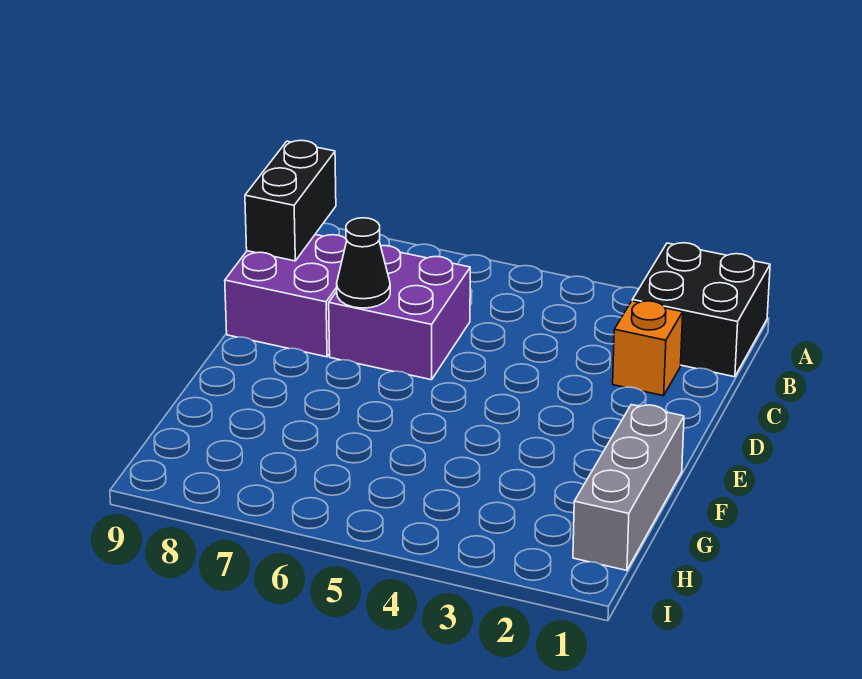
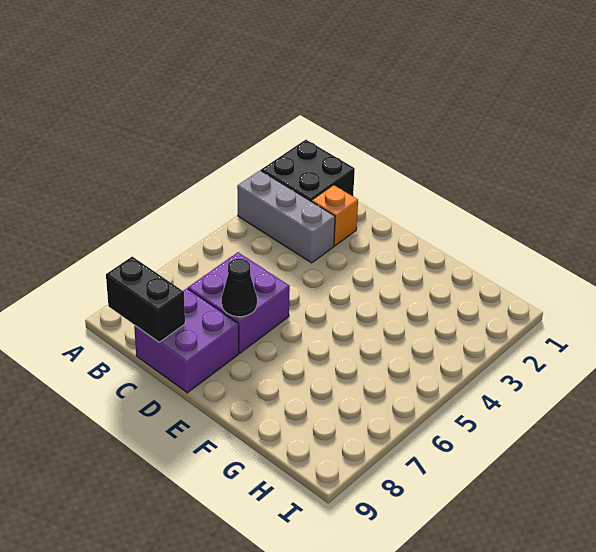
grey 1x3 brick [573,405,684,570] -> grey 1x3 brick moved to [237,170,335,263]

